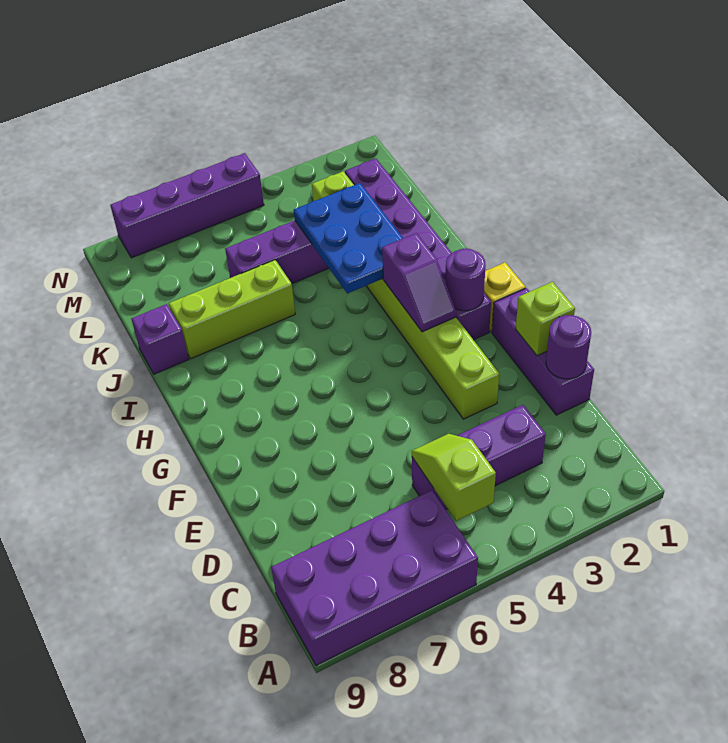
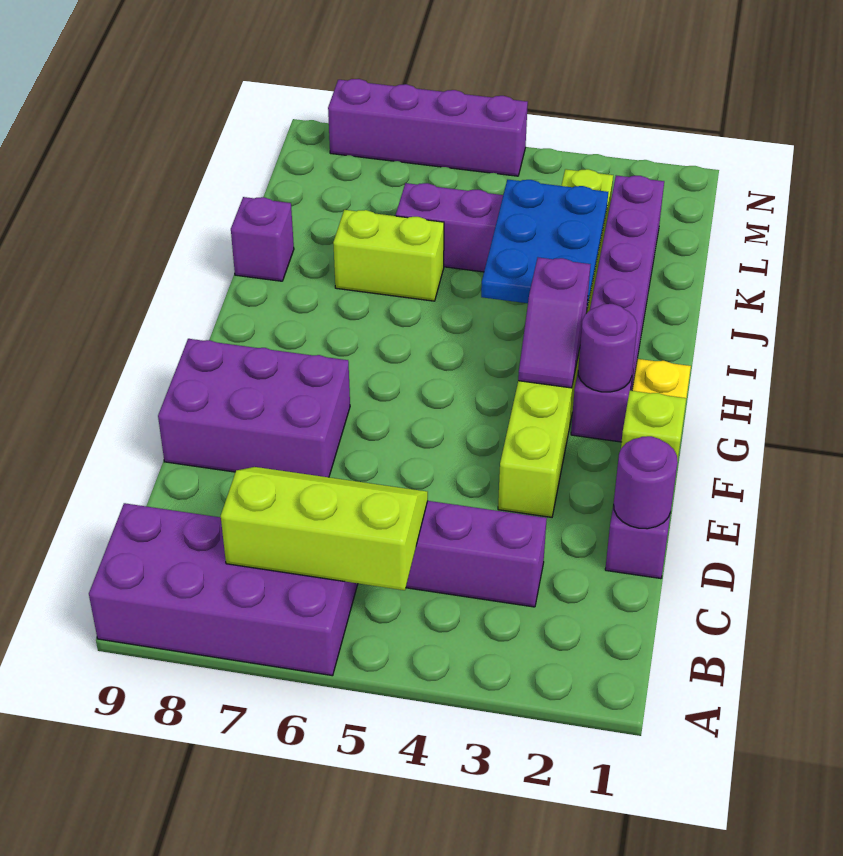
lime 1x2 slope [412,434,496,521] -> lime 2x3 slope [221,467,428,590]
none -> purple 2x3 brick [158,339,350,477]
lime 1x3 brick [169,260,295,359] -> lime 1x2 brick [333,210,444,301]

